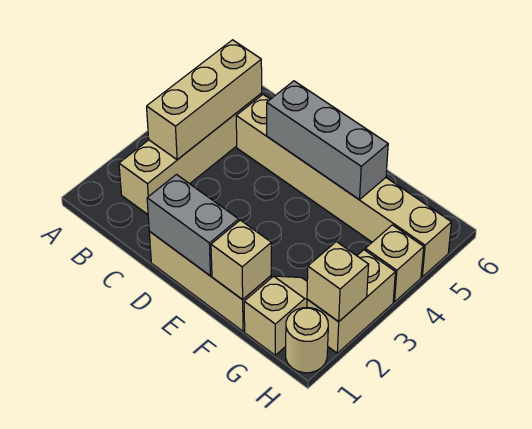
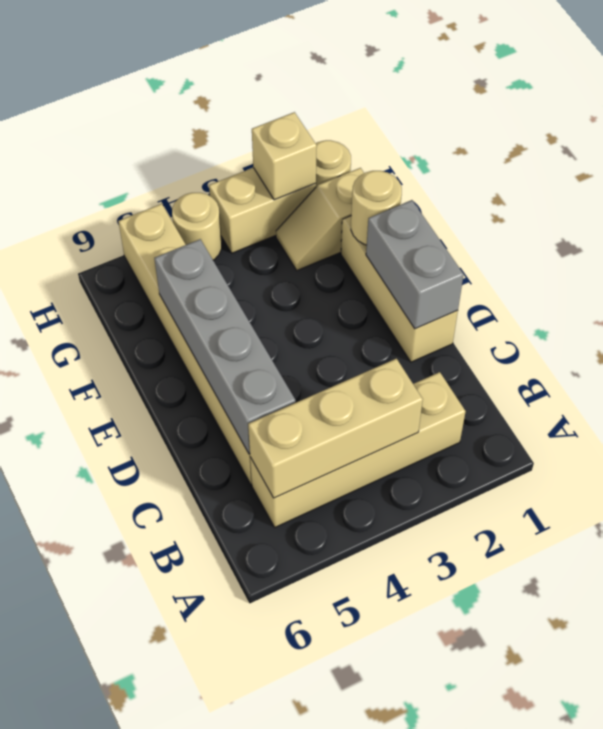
grey 1x3 brick [267,81,388,200] -> grey 1x4 brick [154,239,296,454]
tan 1x1 brick [211,220,271,300] -> tan 1x1 round brick [351,171,402,245]
tan 1x1 brick [365,225,424,302] -> tan 1x1 round brick [172,193,222,260]

